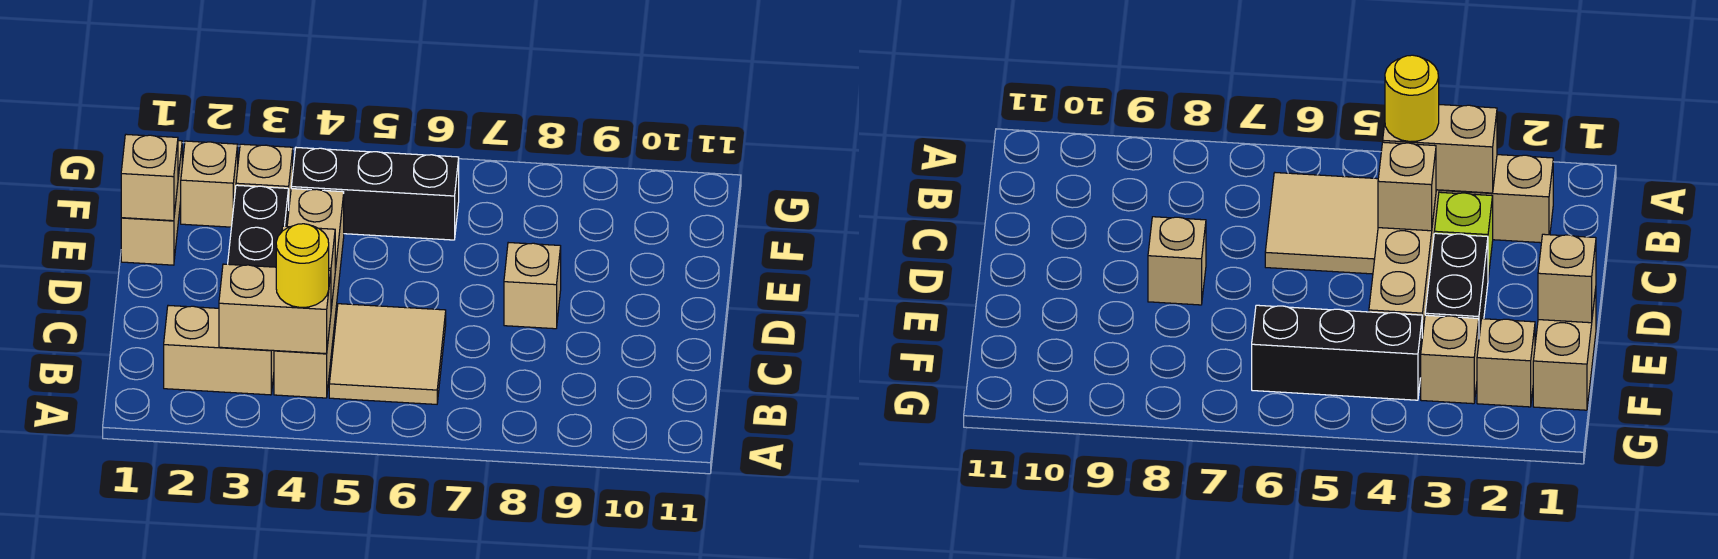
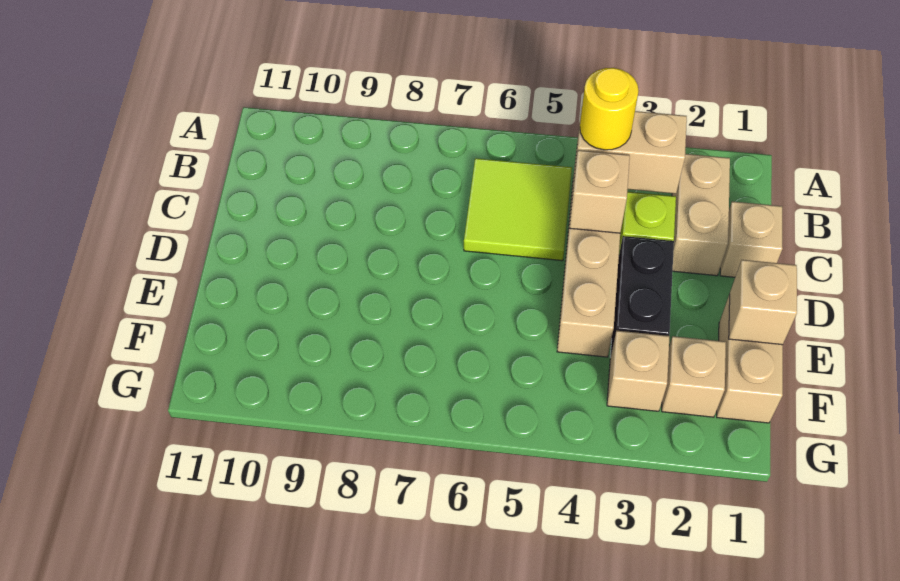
tan 1x2 brick [164,305,274,395] -> tan 1x2 brick turned to [672,154,730,276]
tan 2x2 tile [329,304,446,404] -> lime 2x2 tile [464,158,572,261]
tan 1x1 brick [504,243,561,329] -> tan 1x1 brick moved to [720,201,783,277]
black 1x3 brick [291,148,459,240] -> none

